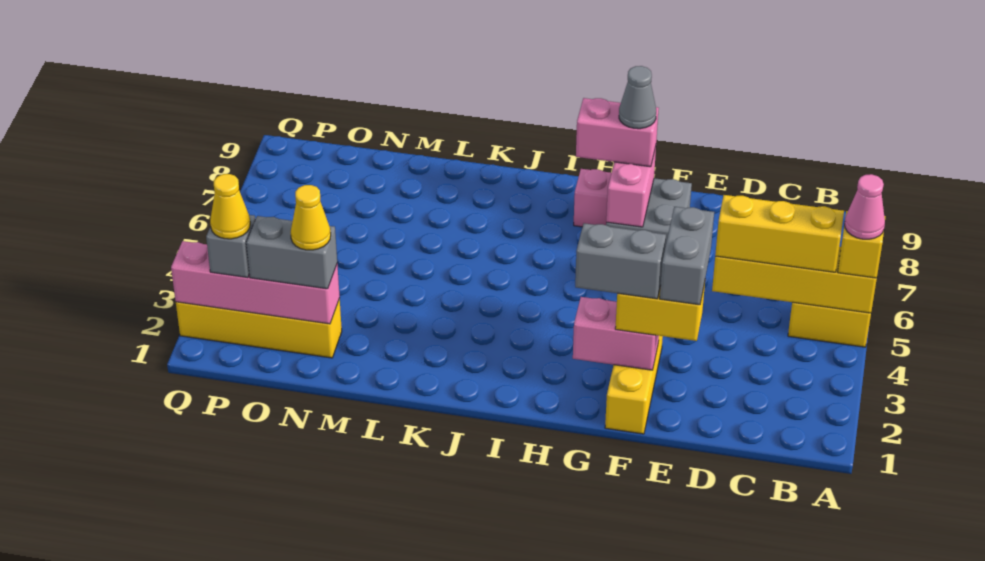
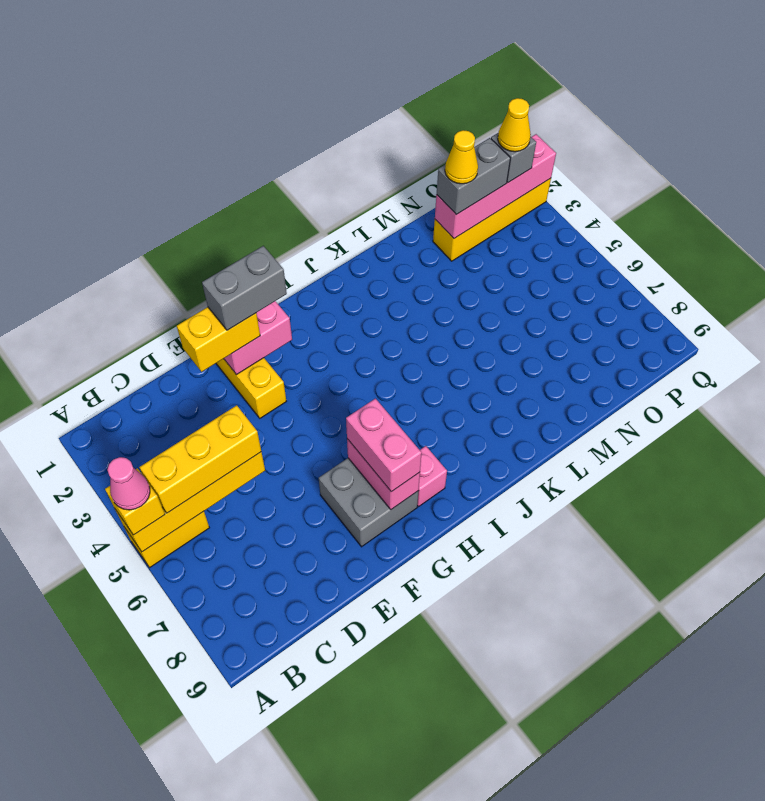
grey 1x2 brick [660,207,714,305] -> none
pink 1x2 brick [576,98,659,167] -> pink 1x2 brick turned to [346,399,422,492]
grey 1x1 cone [619,66,656,129] -> none

